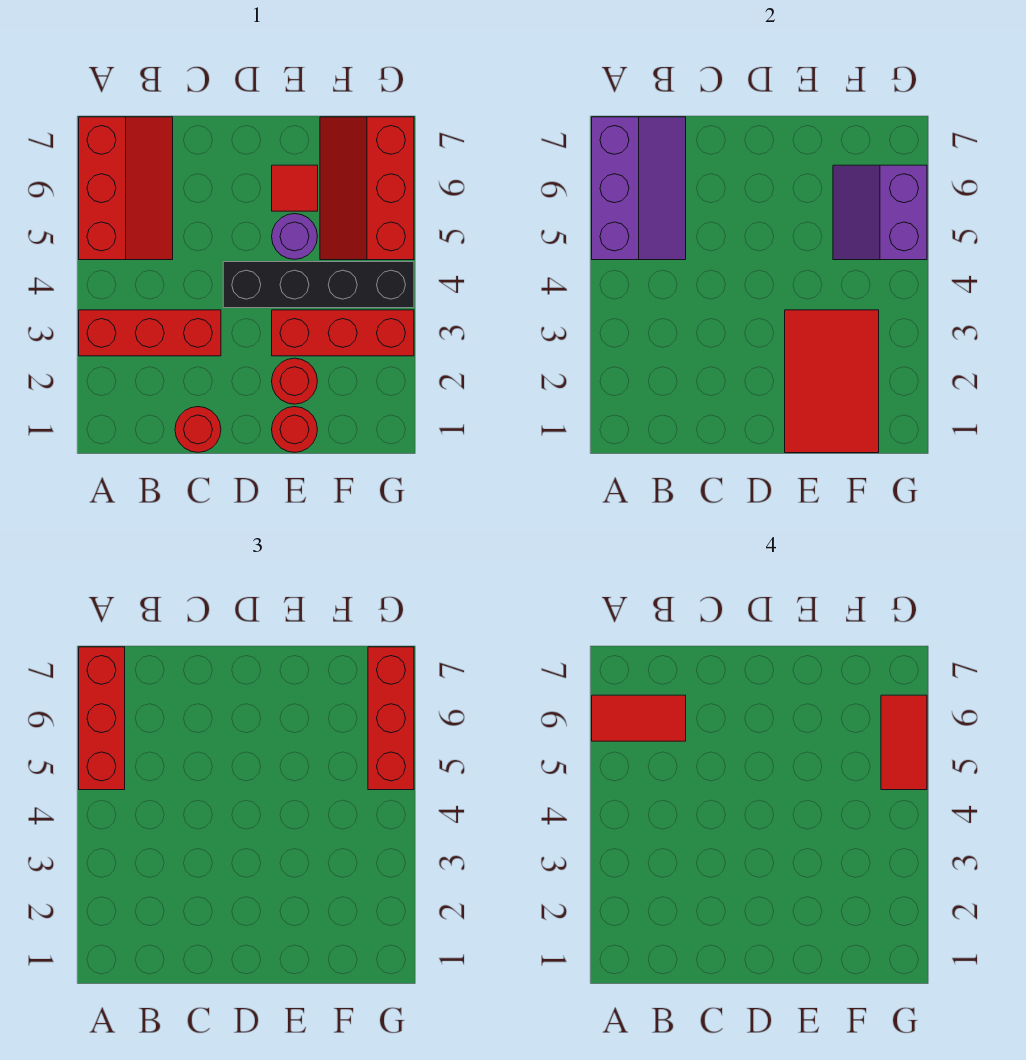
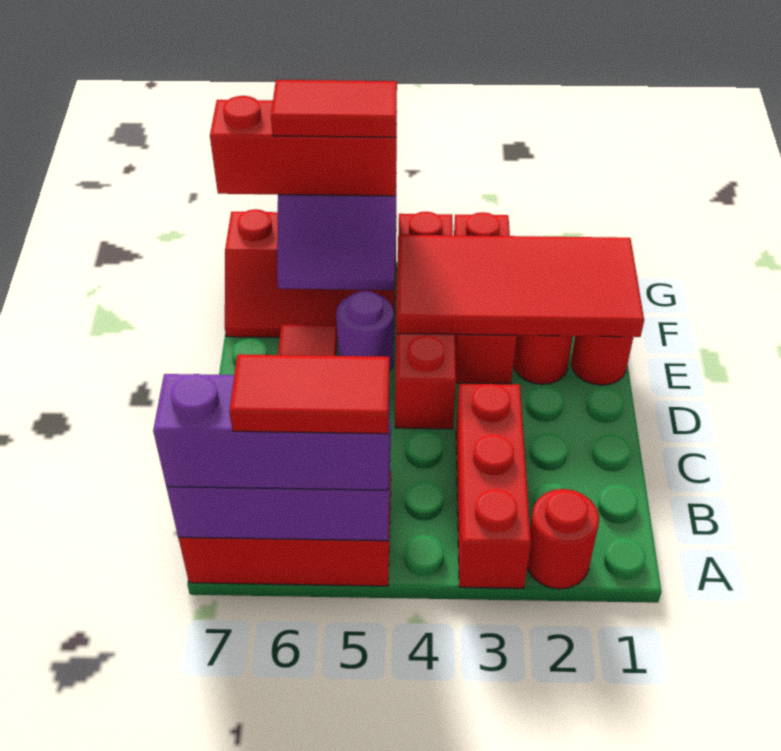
red 1x3 brick [79,647,125,790] -> purple 1x3 brick [153,374,390,490]
red 1x2 tile [592,695,686,741] -> red 1x2 tile turned to [229,354,389,434]
red 1x1 round brick [175,407,221,452] -> red 1x1 round brick moved to [527,489,599,589]
black 1x4 brick [223,262,414,308] -> red 1x4 brick [395,212,456,429]
red 2x3 tile [785,310,879,453] -> red 2x4 tile [396,235,644,337]

